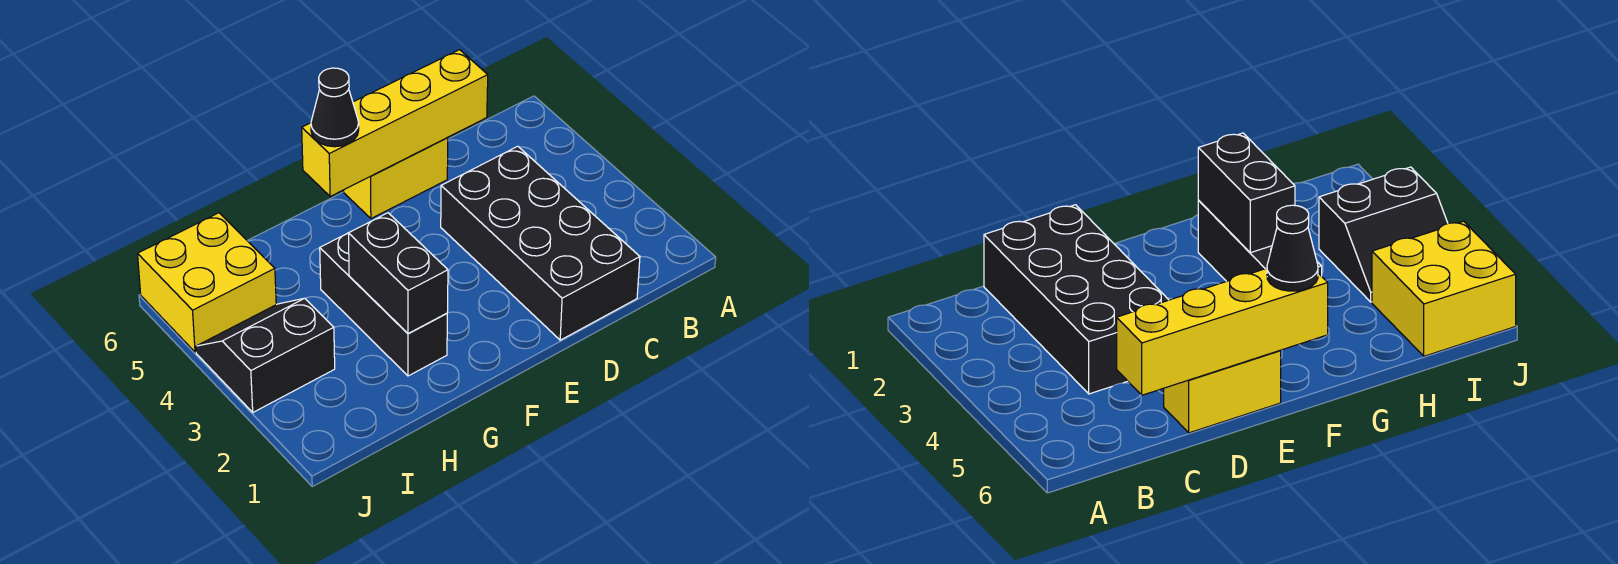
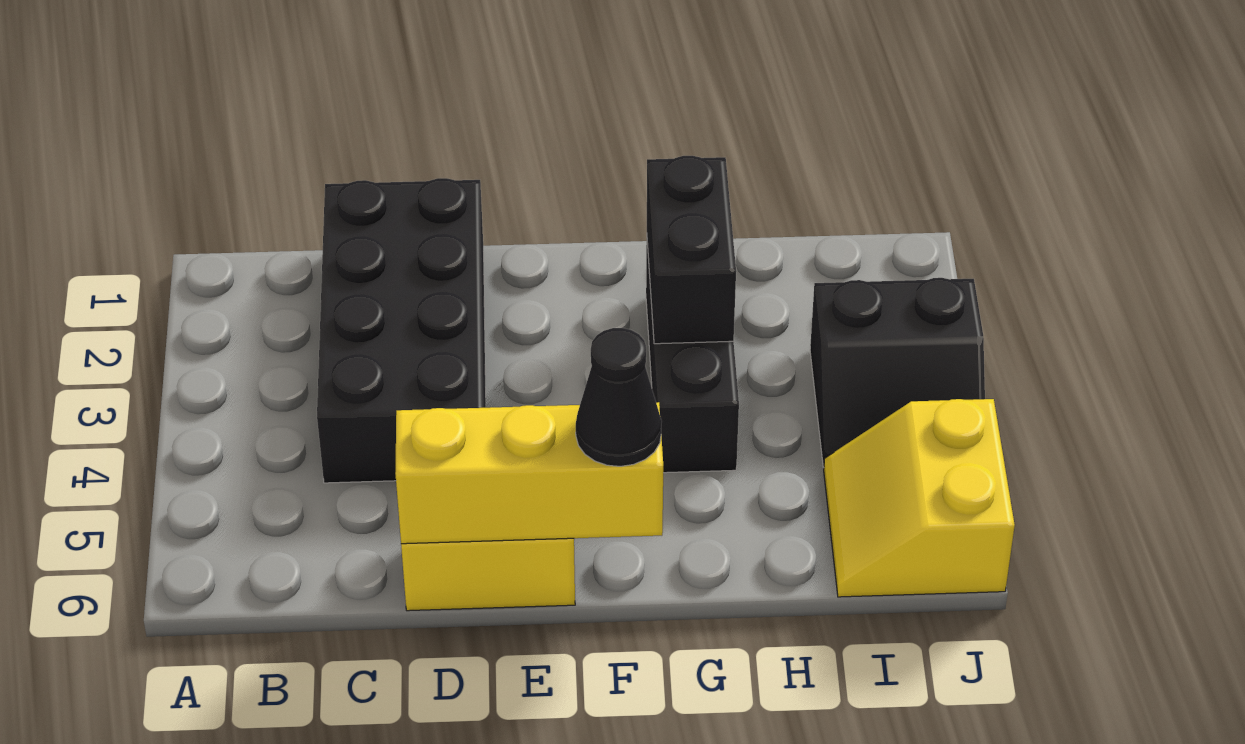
yellow 1x4 brick [302,50,488,196] -> yellow 1x3 brick [395,402,663,544]
yellow 2x2 brick [138,213,276,352] -> yellow 2x2 slope [824,399,1015,597]

